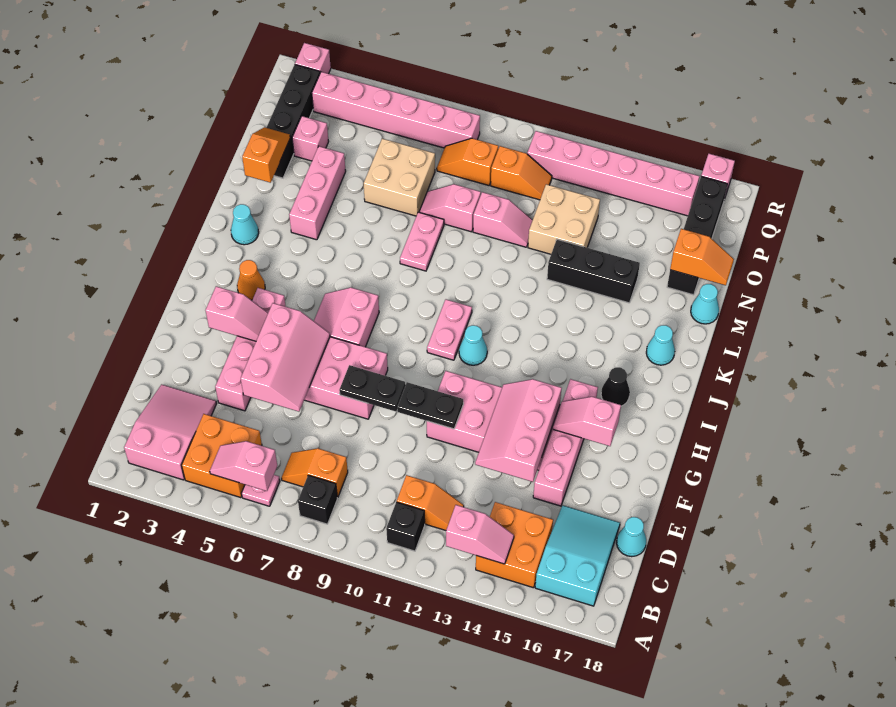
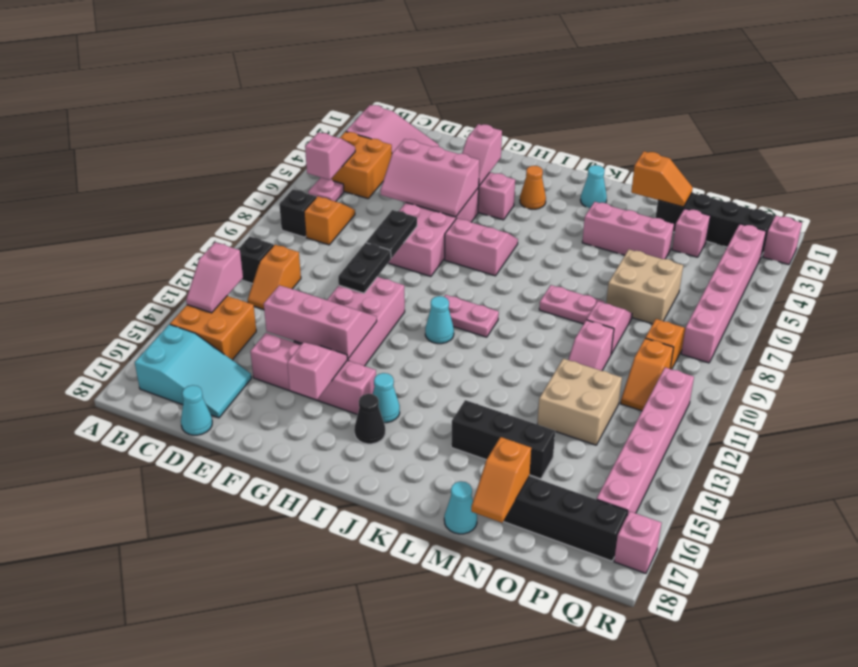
cyan 1x1 cone [646,325,675,365] -> cyan 1x1 cone moved to [373,373,400,423]
black 1x3 brick [547,239,640,303] -> black 1x3 brick turned to [451,400,555,479]

